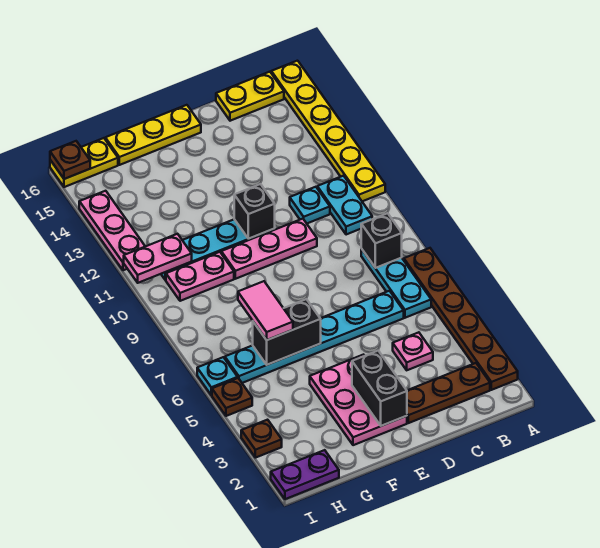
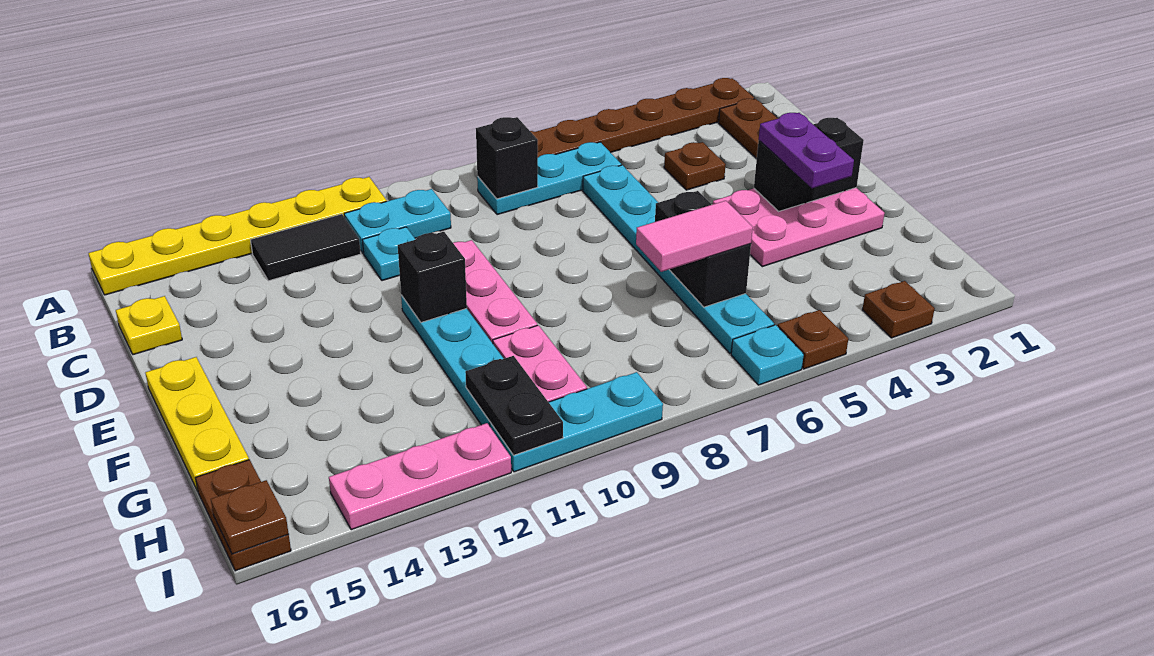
none -> black 1x2 tile [251,214,361,281]
yellow 1x2 plate [216,72,284,121] -> yellow 1x1 plate [116,296,182,355]
pink 1x1 plate [393,332,433,370] -> brown 1x1 plate [664,142,726,190]
purple 1x2 plate [271,450,339,499] -> purple 1x2 plate moved to [759,113,854,188]
pink 1x2 plate [124,234,192,283] -> black 1x2 plate [465,356,563,455]
yellow 1x2 plate [50,138,118,187] -> brown 1x2 plate [196,460,291,571]
none -> cyan 1x3 plate [490,372,663,472]

